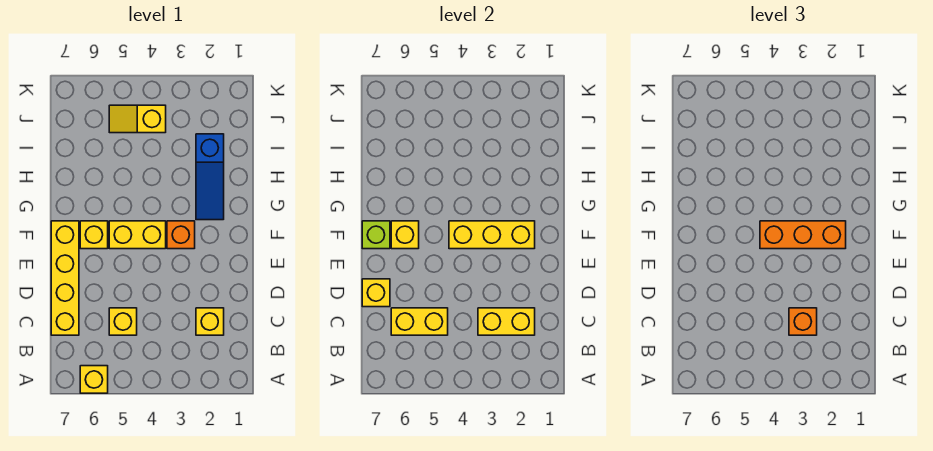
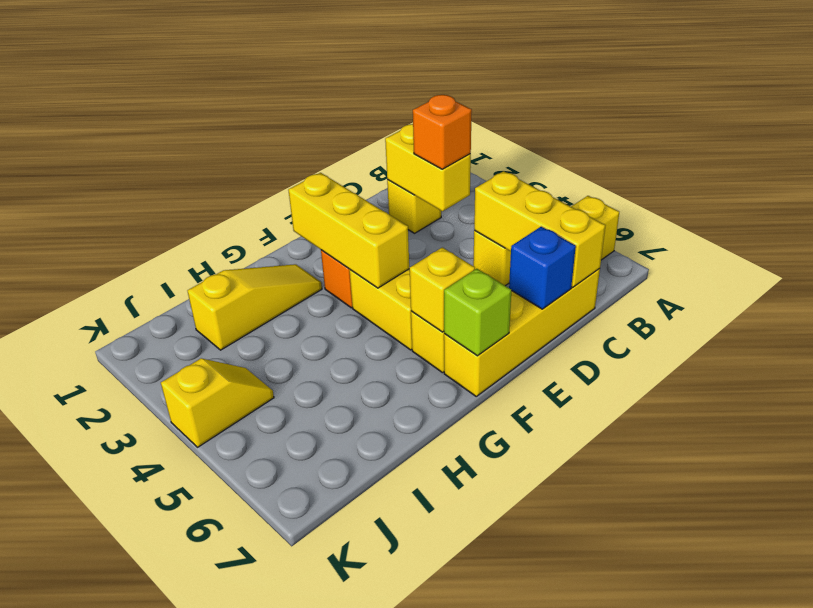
yellow 1x2 brick [391,308,448,335] -> yellow 1x3 brick [474,171,606,287]
yellow 1x1 brick [362,279,390,307] -> blue 1x1 brick [509,227,576,309]
orange 1x3 brick [760,221,846,249] -> none
blue 1x3 slope [196,134,224,220] -> yellow 1x3 slope [188,264,322,350]
yellow 1x2 slope [109,105,166,133] -> yellow 1x2 slope turned to [161,358,274,447]

